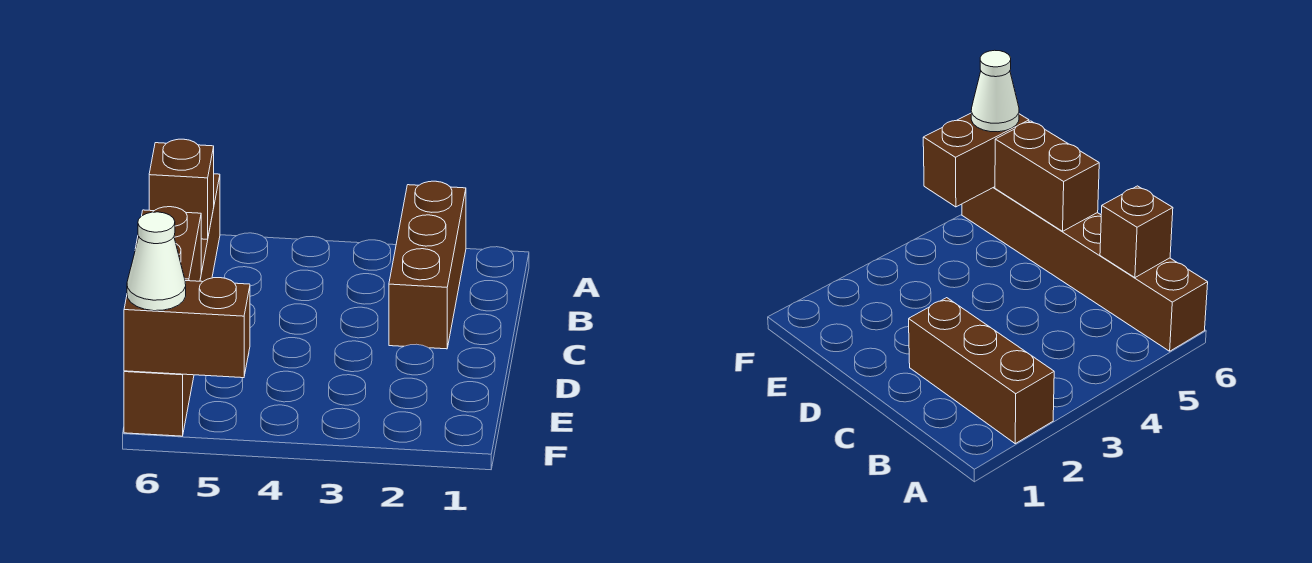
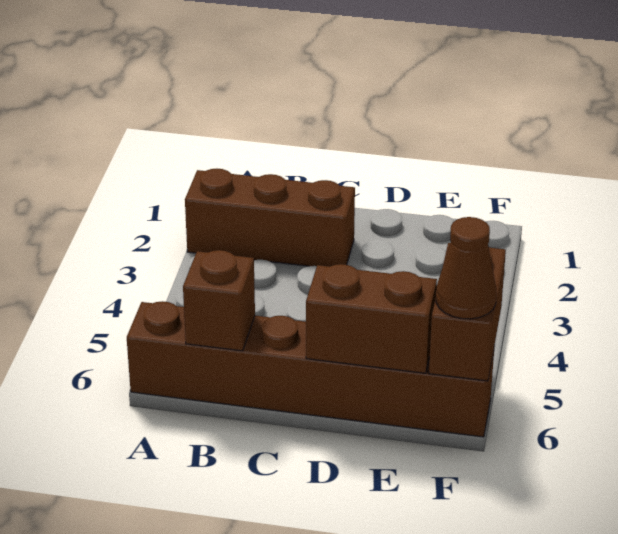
white 1x1 cone [127,212,186,311] -> brown 1x1 cone [436,217,497,319]

